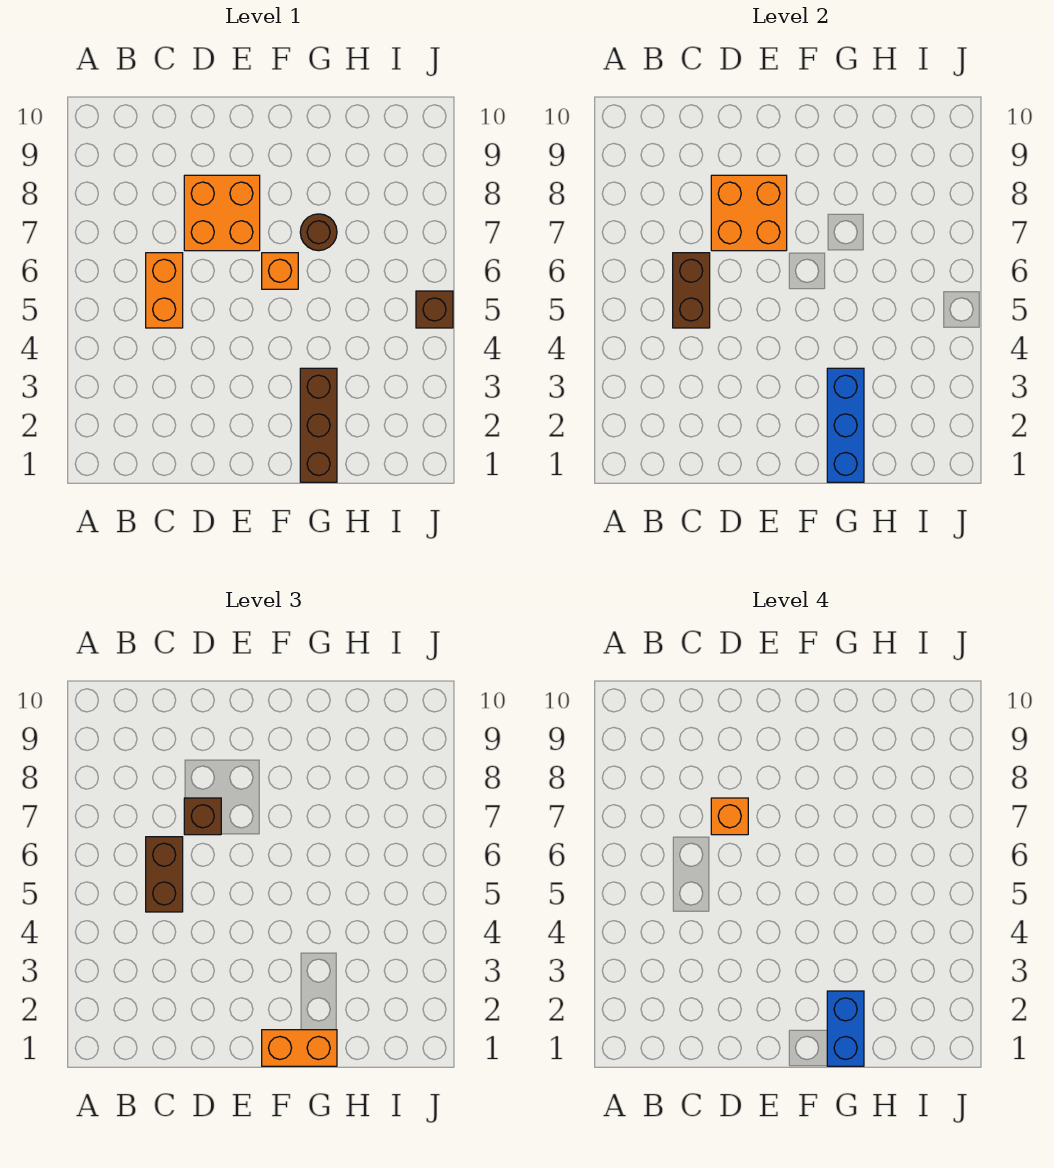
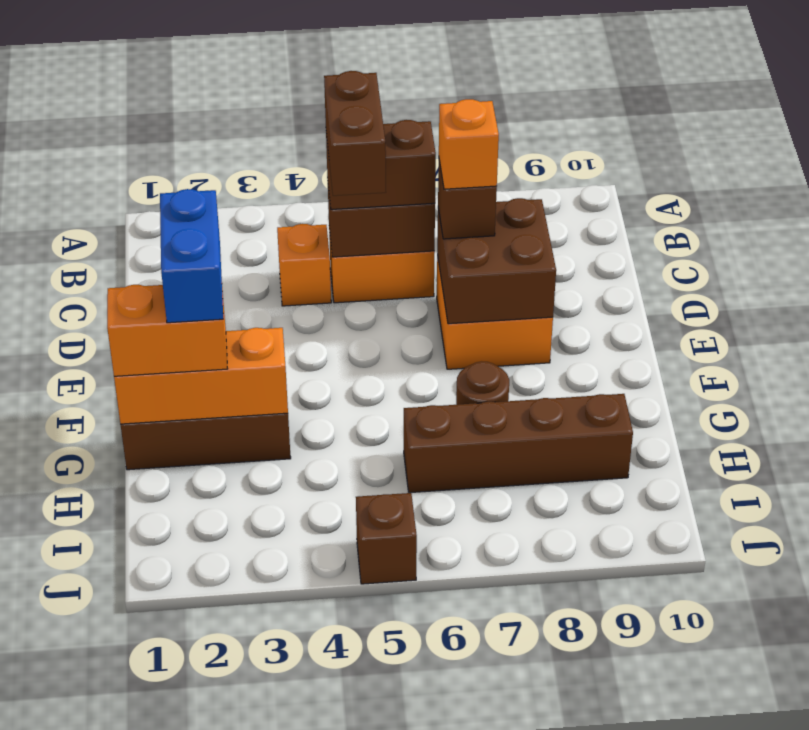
none -> brown 1x2 brick [324,71,386,196]
orange 2x2 brick [711,175,787,251] -> brown 2x2 brick [437,198,556,324]
orange 1x2 brick [262,1030,337,1066] -> orange 1x2 brick turned to [107,285,227,376]
orange 1x1 brick [262,253,298,289] -> orange 1x1 brick moved to [277,224,331,306]
blue 1x3 brick [827,368,864,482] -> orange 1x3 brick [114,328,288,424]
blue 1x2 brick [827,991,864,1066] -> blue 1x2 brick turned to [160,189,223,323]
none -> brown 1x4 brick [404,394,633,493]

